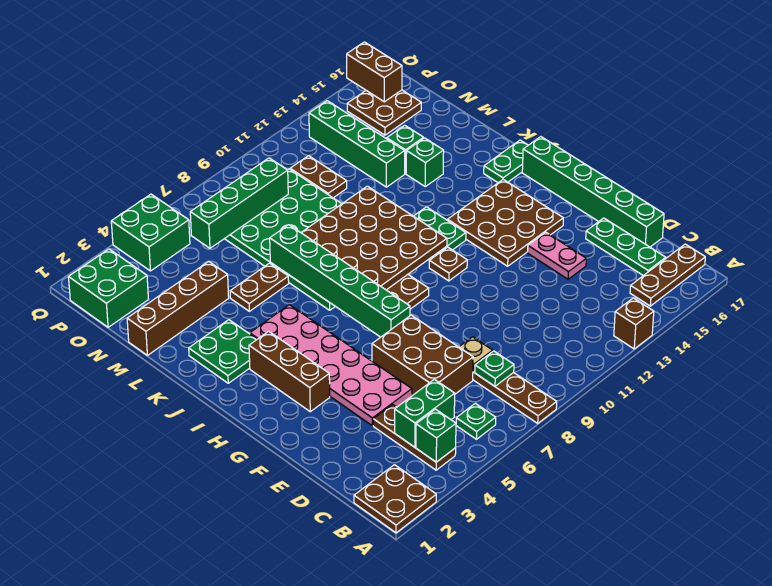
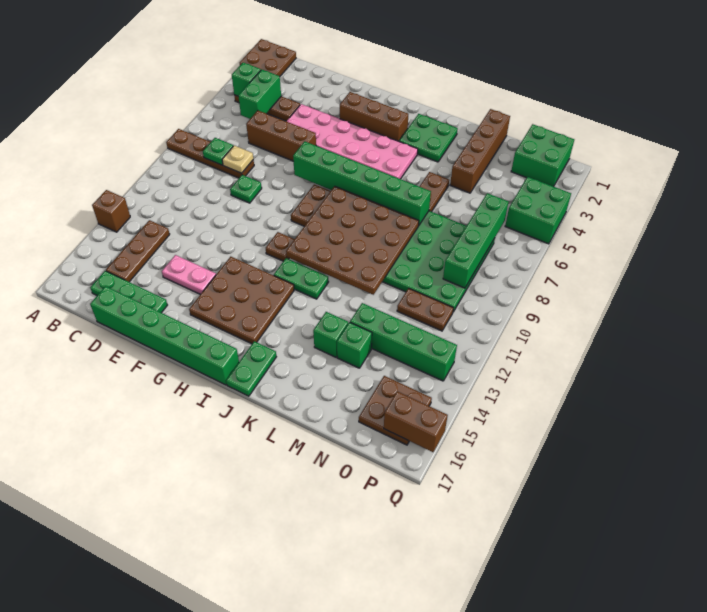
green 1x1 plate [456,403,496,439] -> green 1x1 plate moved to [230,175,262,203]
brown 1x3 plate [630,244,705,306] -> brown 1x3 plate moved to [106,220,170,282]
brown 2x3 brick [372,315,473,396] -> brown 1x3 brick [246,111,316,161]

